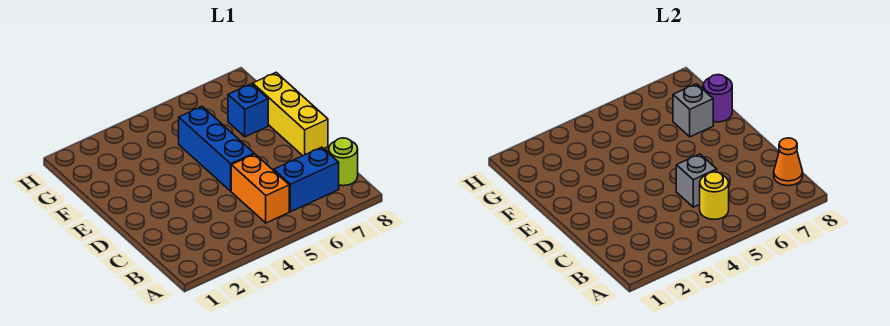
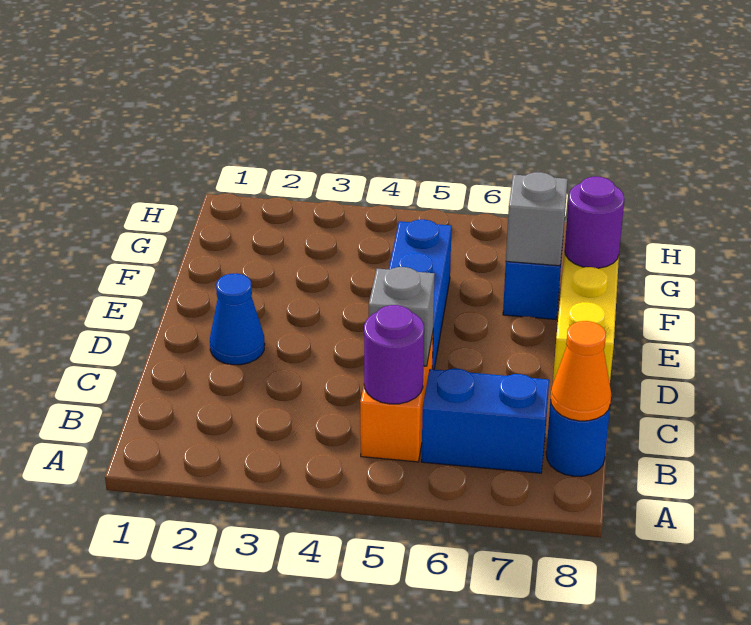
yellow 1x1 round brick [700,172,729,219] -> purple 1x1 round brick [364,305,424,404]
lime 1x1 round brick [329,138,358,186] -> blue 1x1 round brick [546,400,610,476]
none -> blue 1x1 cone [210,274,265,365]

